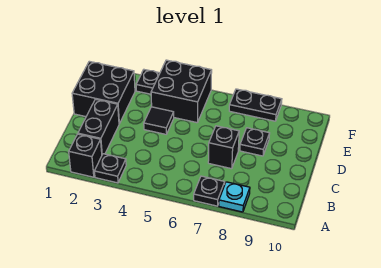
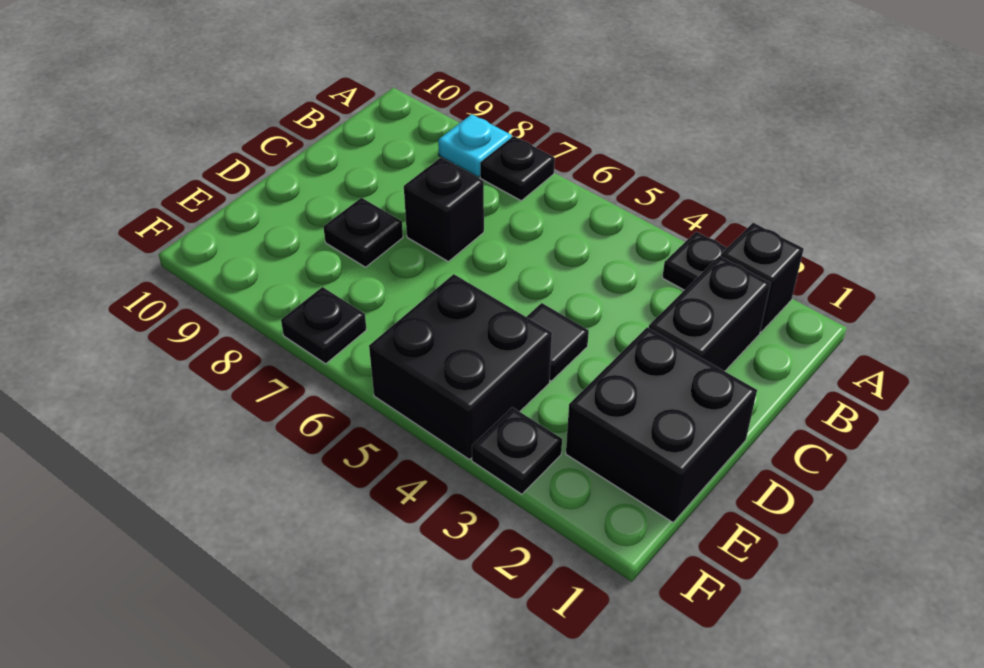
black 1x2 plate [229,89,282,121] -> black 1x1 plate [281,287,367,364]

